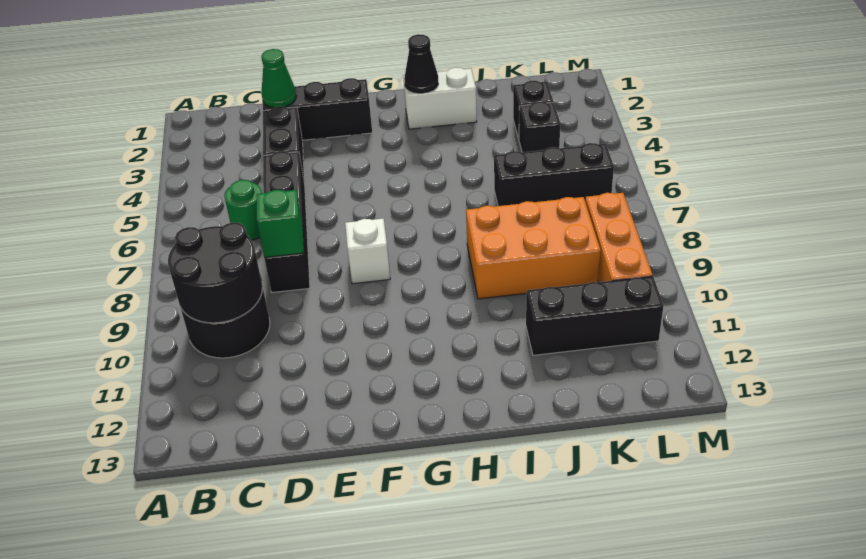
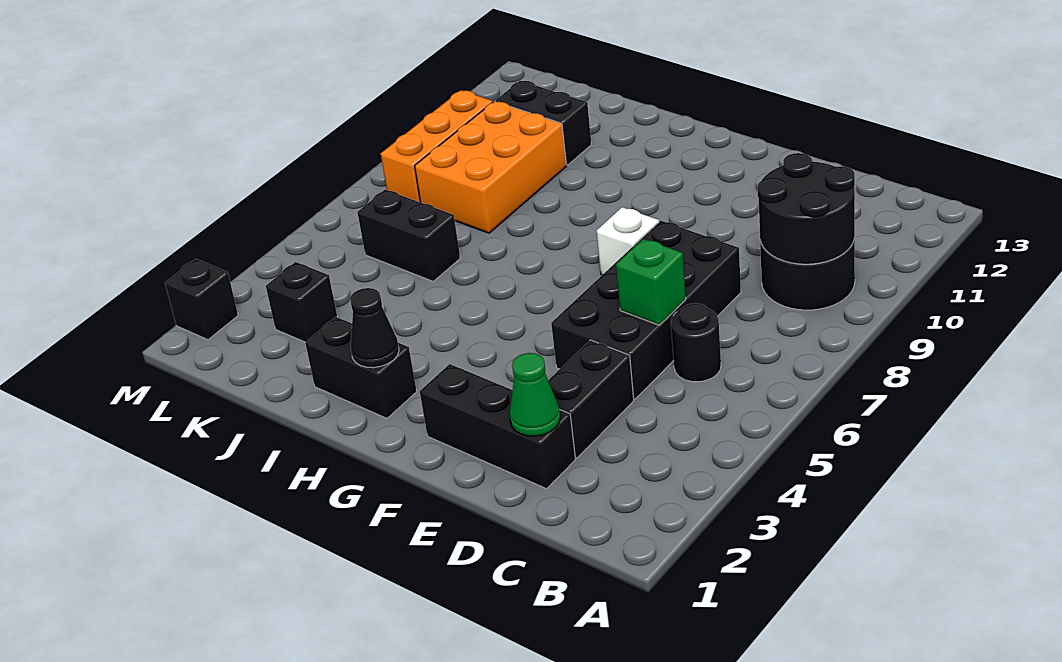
green 1x1 round brick [224,180,262,240] -> black 1x1 round brick [671,303,721,382]
black 1x4 brick [263,152,310,293] -> black 2x4 brick [551,221,741,399]
green 1x1 brick [257,190,304,258] -> green 1x1 brick moved to [616,239,686,325]
white 1x2 brick [403,68,477,129] -> black 1x2 brick [305,317,417,418]
orange 2x3 brick [466,197,601,299] -> orange 2x3 brick turned to [415,101,566,233]
black 1x3 brick [494,143,614,206] -> black 1x2 brick [357,190,460,281]
black 1x3 brick [526,276,663,355] -> black 1x2 brick [495,81,591,165]
black 1x1 brick [519,102,560,152] -> black 1x1 brick moved to [165,259,238,340]

